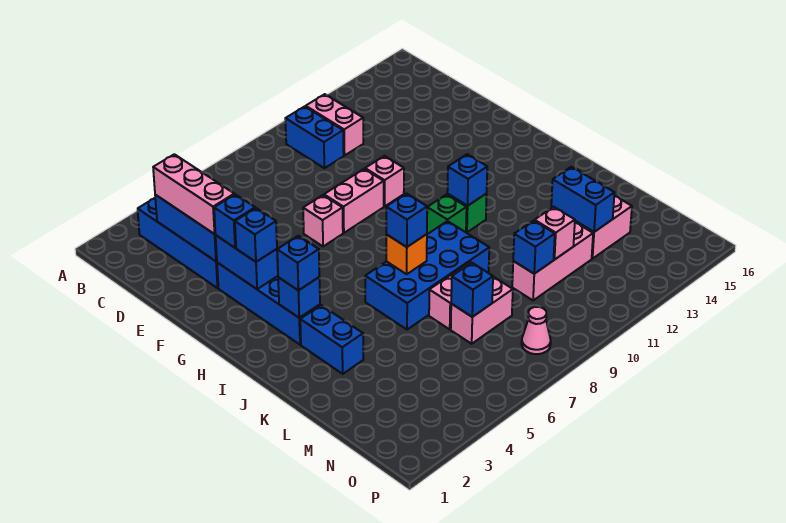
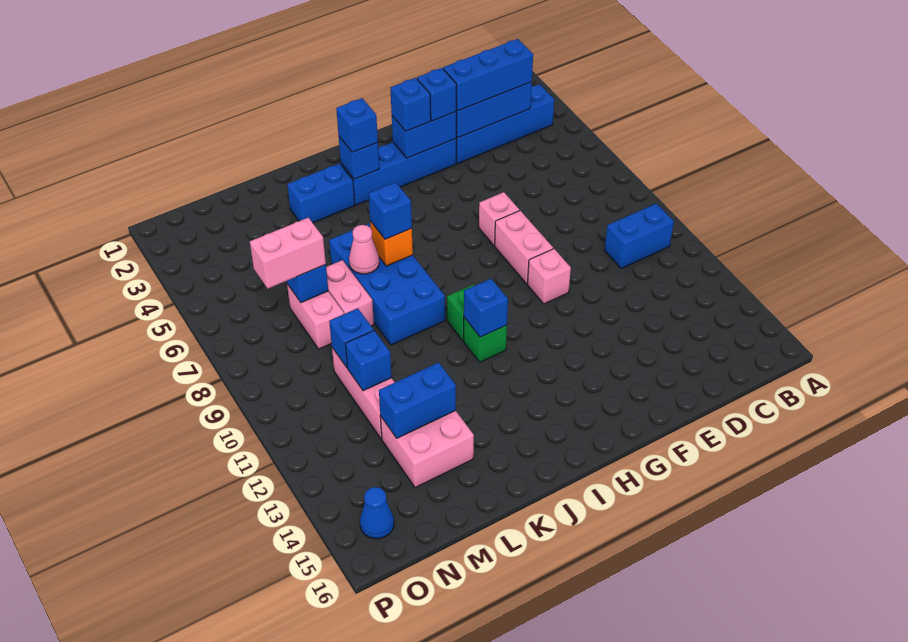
pink 1x2 brick [306,94,363,156] -> pink 1x2 brick moved to [250,218,326,288]
pink 1x3 brick [153,154,234,234] -> blue 1x3 brick [443,39,533,111]
pink 1x1 brick [535,207,575,260] -> blue 1x1 brick [345,331,392,391]
pink 1x1 cone [522,307,551,354] -> pink 1x1 cone moved to [349,225,379,274]
none -> blue 1x1 cone [360,487,394,539]

